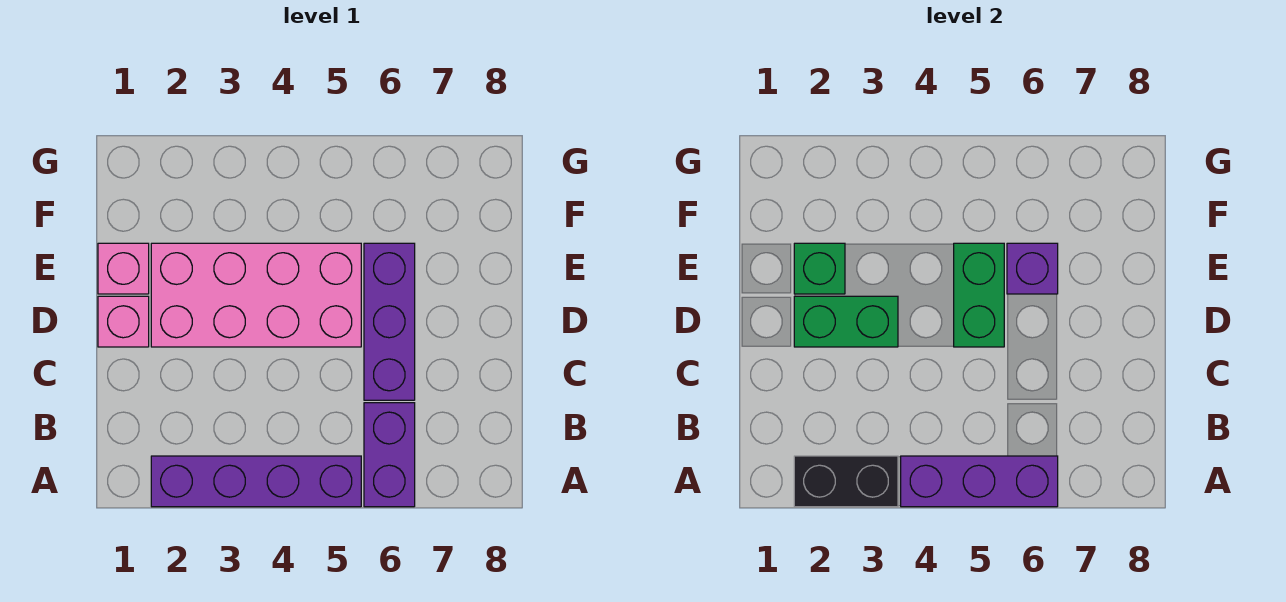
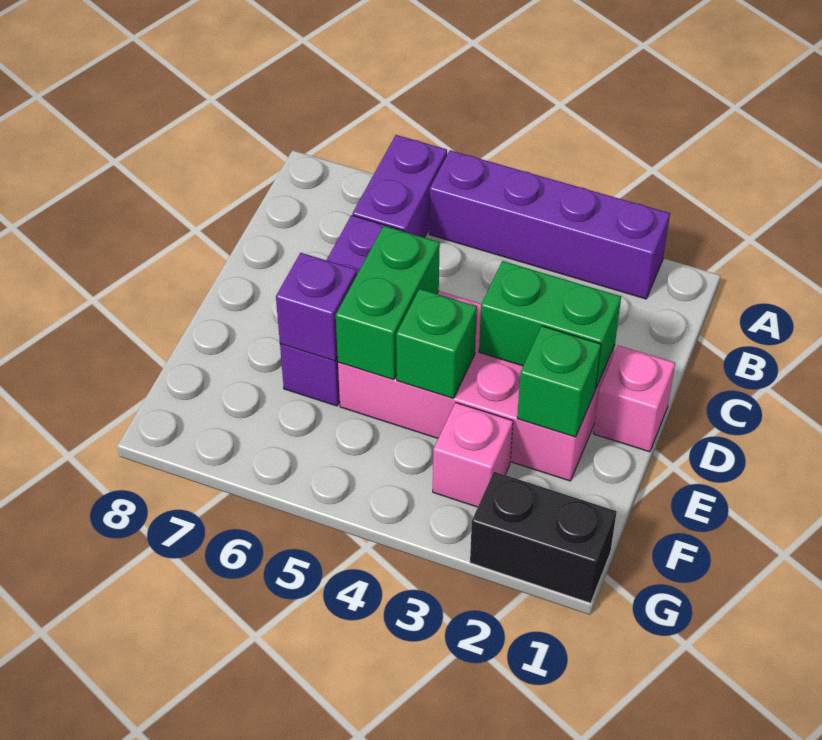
black 1x2 brick [794,456,898,507] -> black 1x2 brick moved to [470,472,617,603]
purple 1x3 brick [901,456,1058,507] -> none
pink 1x1 brick [98,243,149,294] -> pink 1x1 brick moved to [433,403,513,507]
none -> green 1x1 brick [396,289,477,398]

